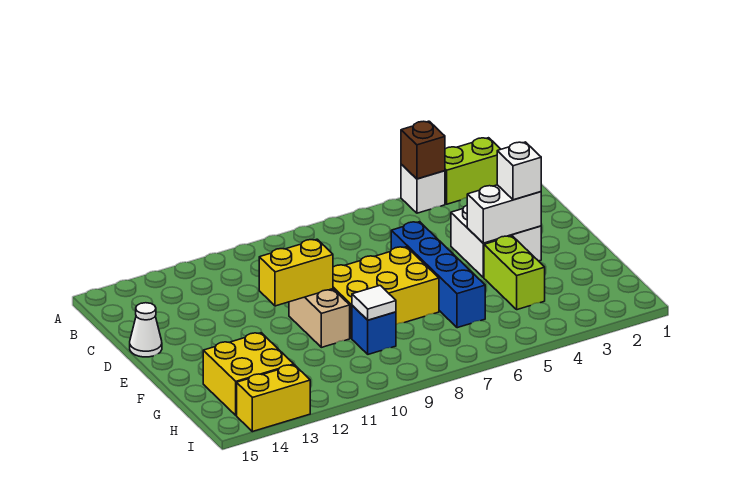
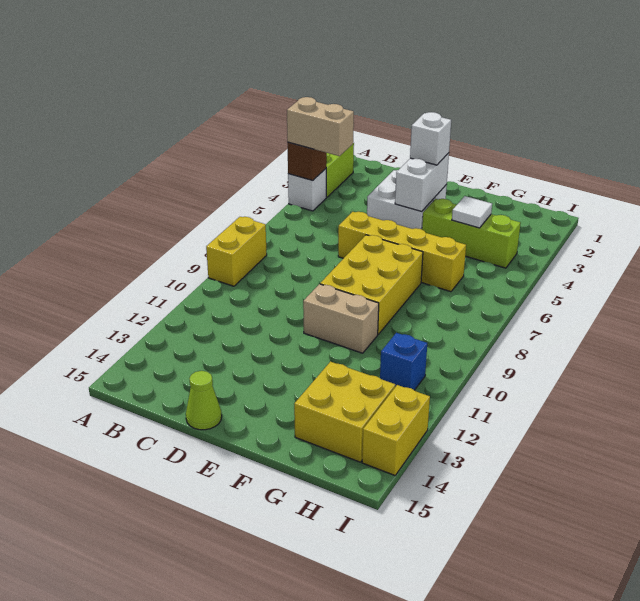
none -> tan 1x2 brick [287,97,354,156]
blue 1x4 brick [391,222,485,328] -> yellow 1x4 brick [338,212,466,292]
white 1x1 cone [130,303,162,357] -> lime 1x1 cone [186,371,222,430]
yellow 1x2 brick [259,239,333,306] -> yellow 1x2 brick moved to [206,217,267,286]
lime 1x2 brick [484,236,545,310] -> lime 1x3 brick [422,199,521,268]
blue 1x1 brick [352,306,396,354] -> blue 1x1 brick moved to [380,333,427,390]
white 1x1 tile [352,286,396,320] -> white 1x1 tile moved to [452,196,492,228]

